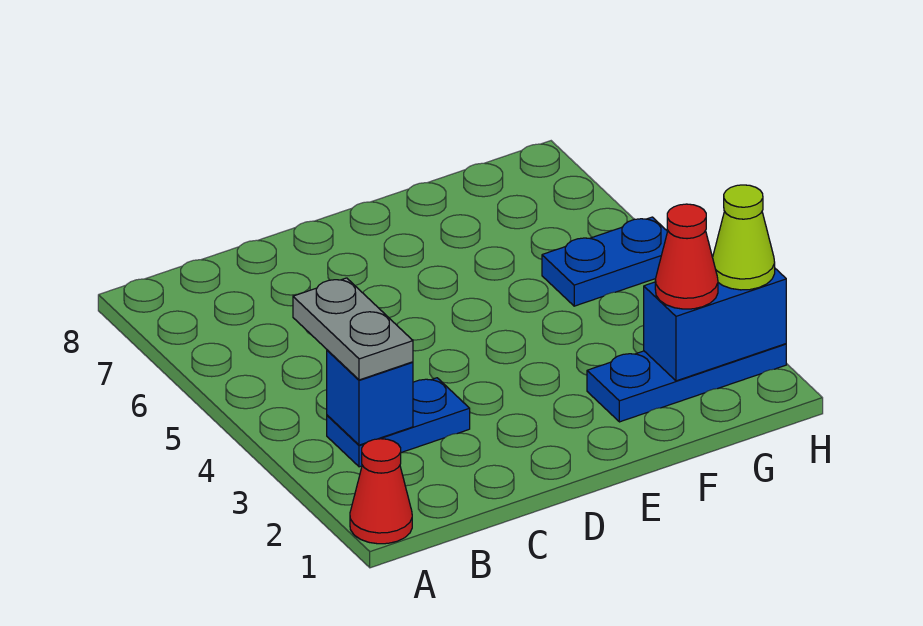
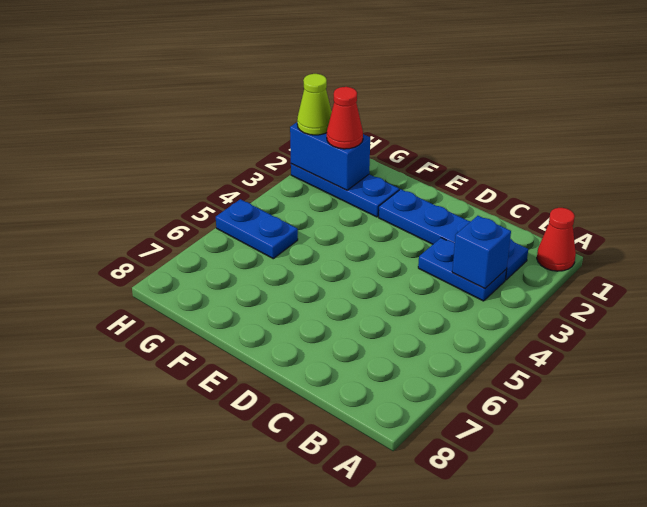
none -> blue 1x4 plate [379,189,528,280]
grey 1x2 plate [293,278,413,380] -> none

